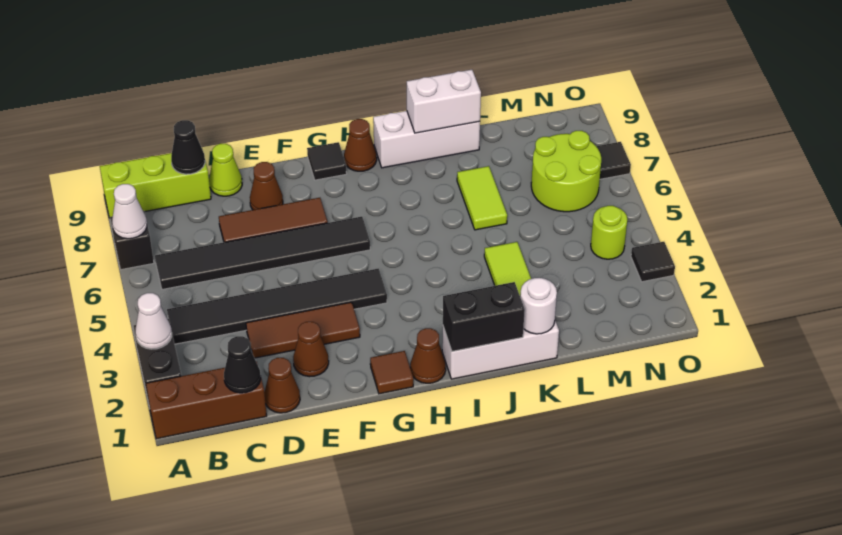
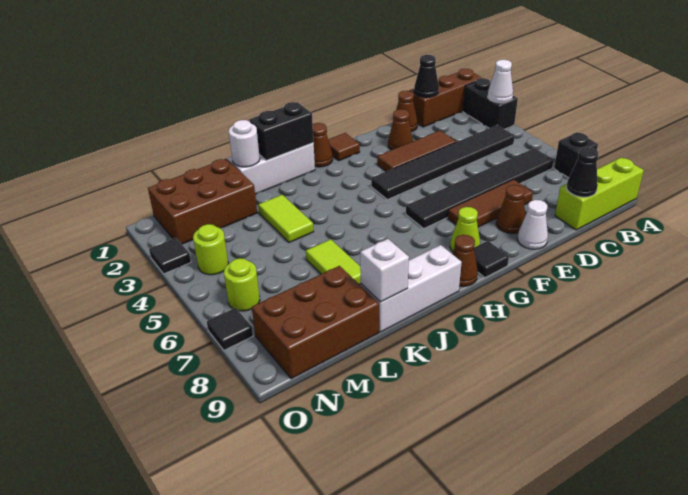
white 1x1 cone [112,184,147,239] -> white 1x1 cone moved to [517,200,548,249]
lime 1x1 cone [209,144,242,196] -> lime 1x1 cone moved to [450,207,480,252]
white 1x2 brick [407,70,481,133] -> white 1x1 brick [360,239,409,302]
none -> brown 2x3 brick [148,159,257,244]
none -> brown 2x3 brick [252,266,379,379]
lime 2x2 round brick [531,131,601,212] -> lime 1x1 round brick [224,258,260,311]

